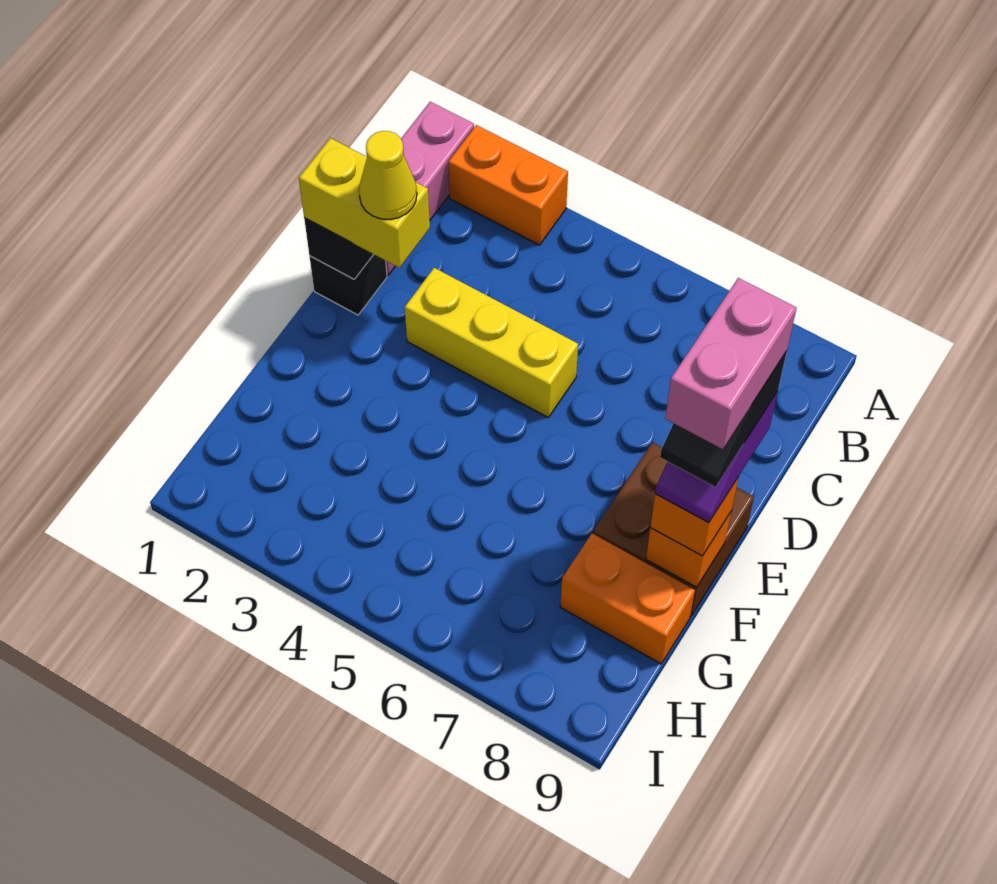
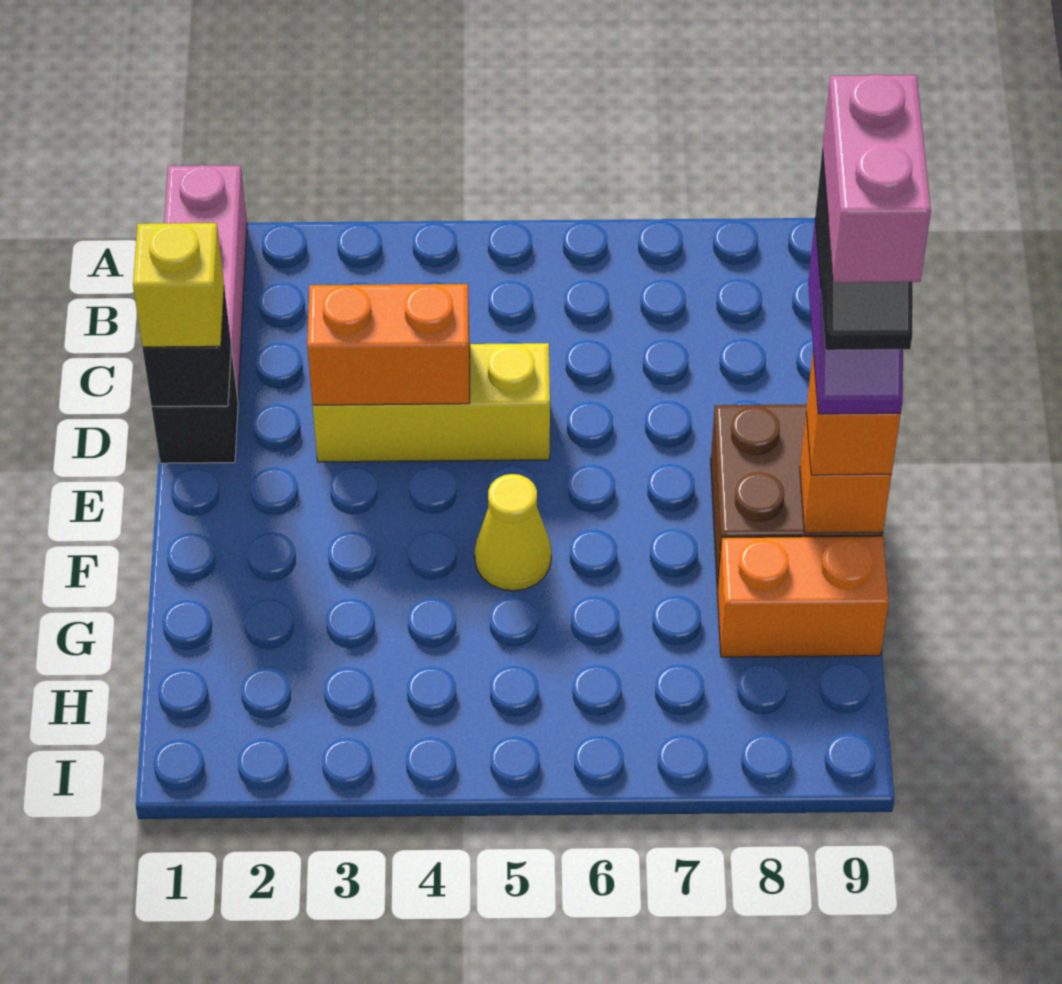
orange 1x2 brick [448,125,568,245] -> orange 1x2 brick moved to [307,284,470,405]
yellow 1x2 brick [299,138,430,268] -> yellow 1x1 brick [133,223,224,347]
yellow 1x1 cone [359,131,417,220] -> yellow 1x1 cone moved to [475,474,551,591]

